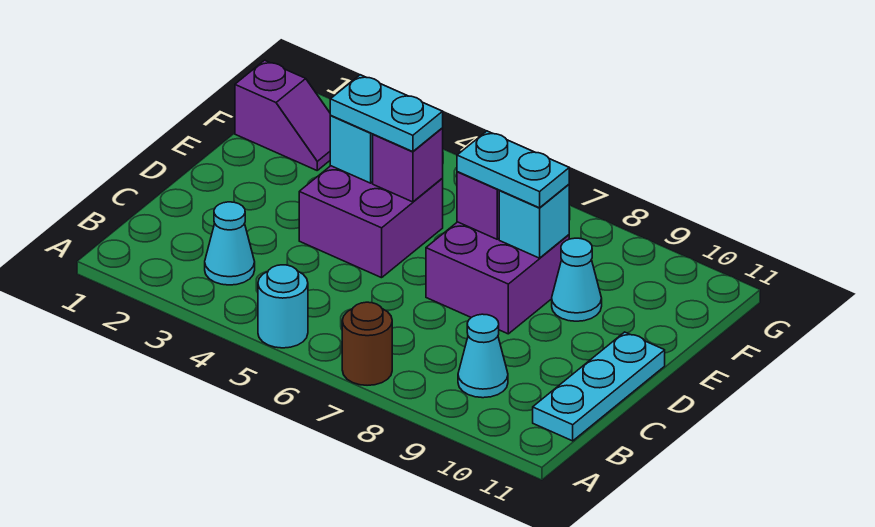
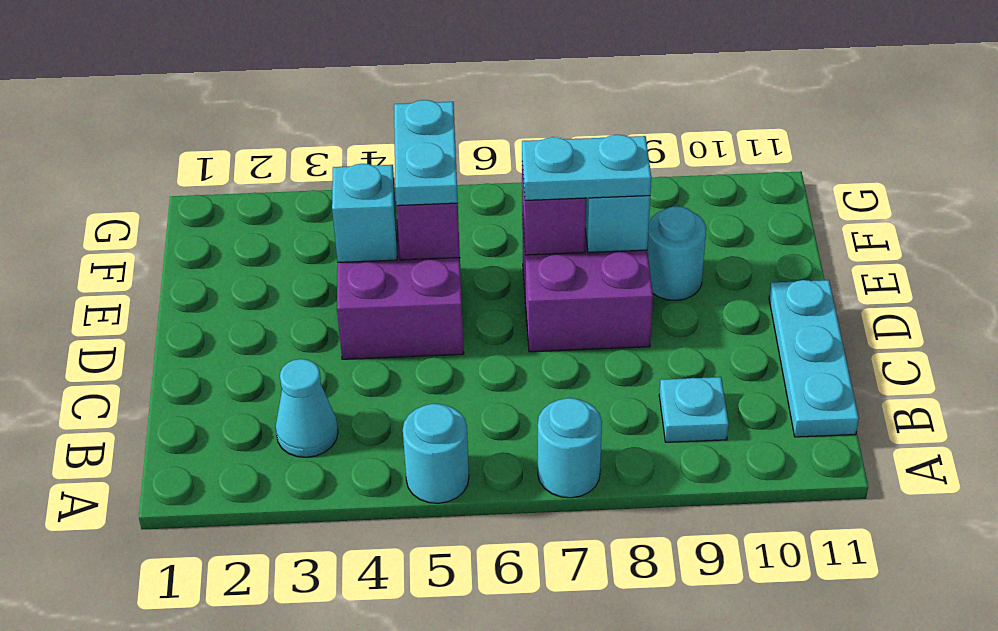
brown 1x1 round brick [342,302,392,385] -> cyan 1x1 round brick [538,398,602,498]
cyan 1x1 cone [458,314,508,398] -> cyan 1x1 plate [659,377,729,442]
cyan 1x2 plate [330,75,443,152] -> cyan 1x2 plate turned to [394,100,458,206]
cyan 1x1 cone [552,238,602,321] -> cyan 1x1 round brick [647,206,706,301]
purple 1x2 slope [235,60,331,170] -> none

